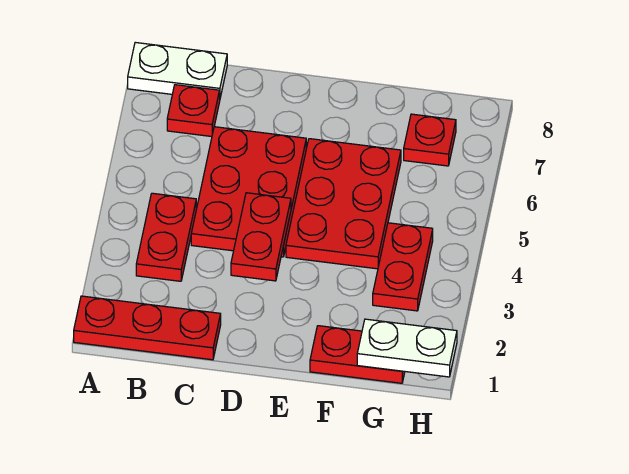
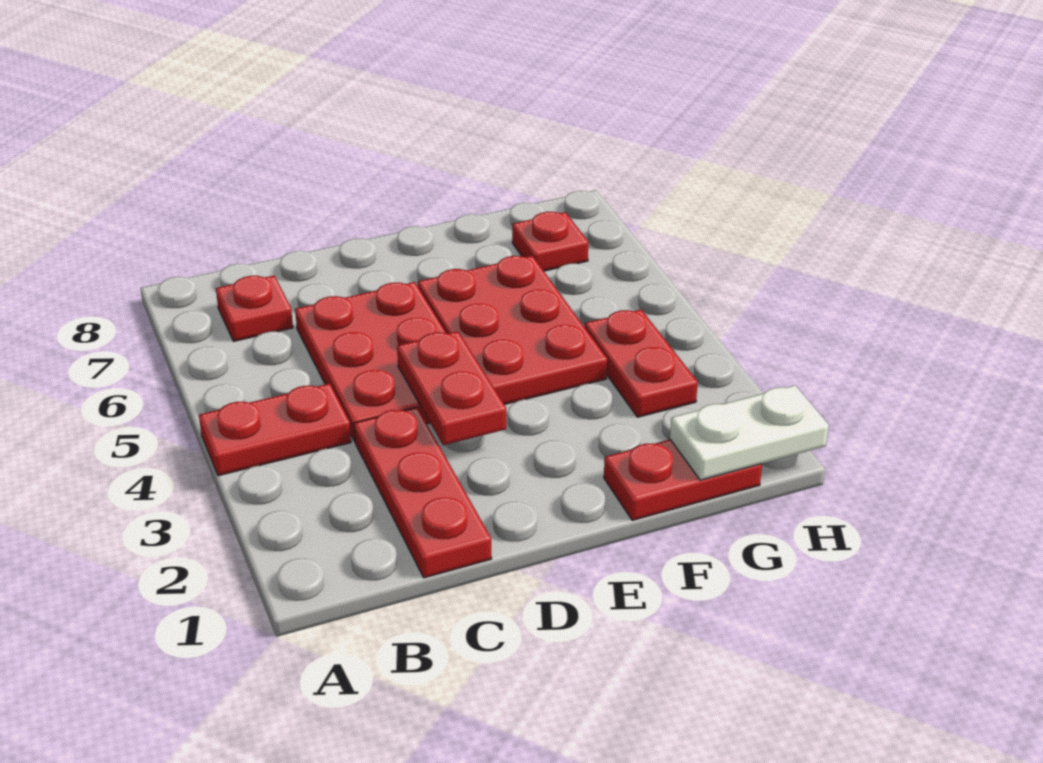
red 1x3 plate [74,296,221,360] -> red 1x3 plate turned to [354,407,492,578]
white 1x2 plate [128,42,227,98] -> none
red 1x2 plate [136,193,196,281] -> red 1x2 plate turned to [199,384,351,476]

